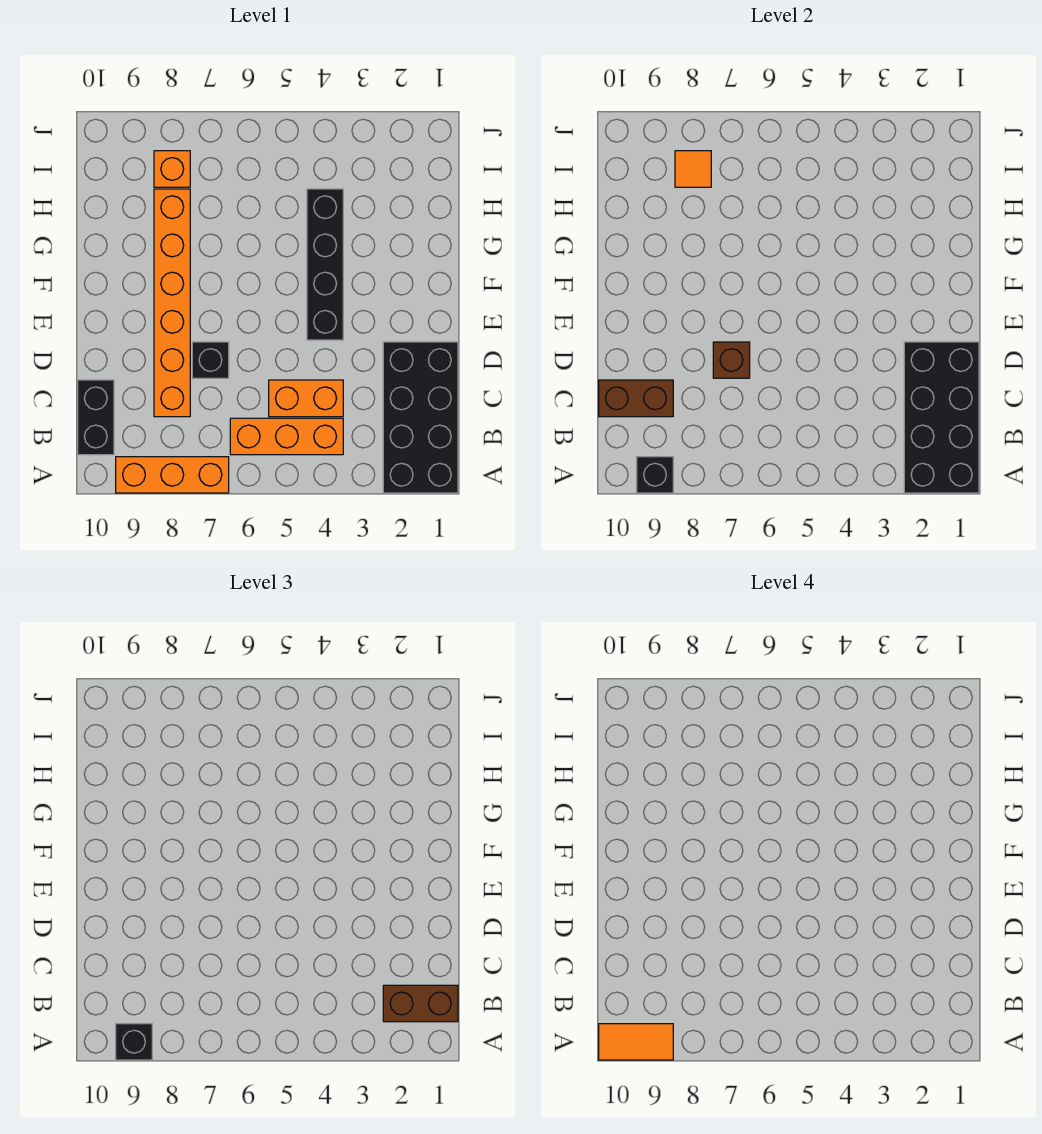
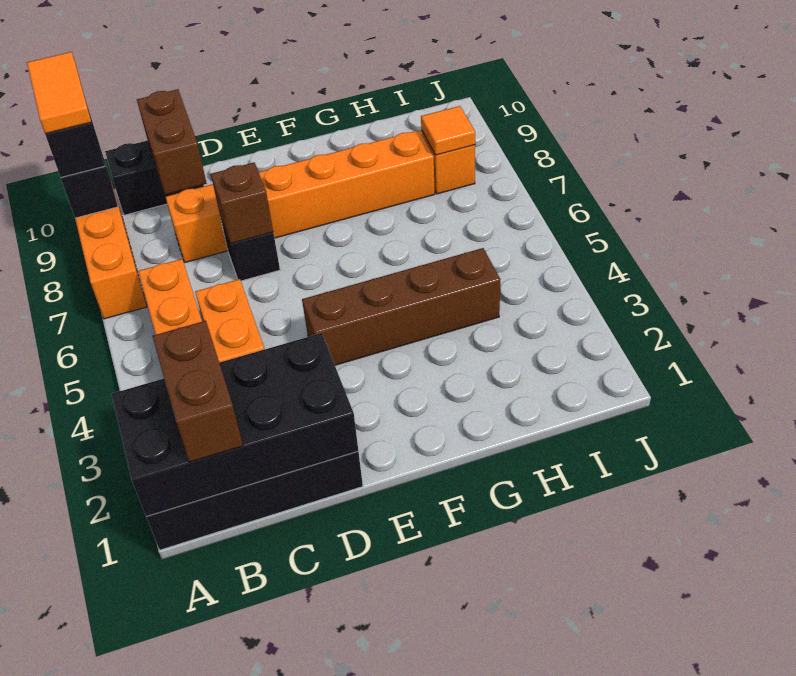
black 1x4 brick [307,189,343,340] -> brown 1x4 brick [302,248,500,365]

